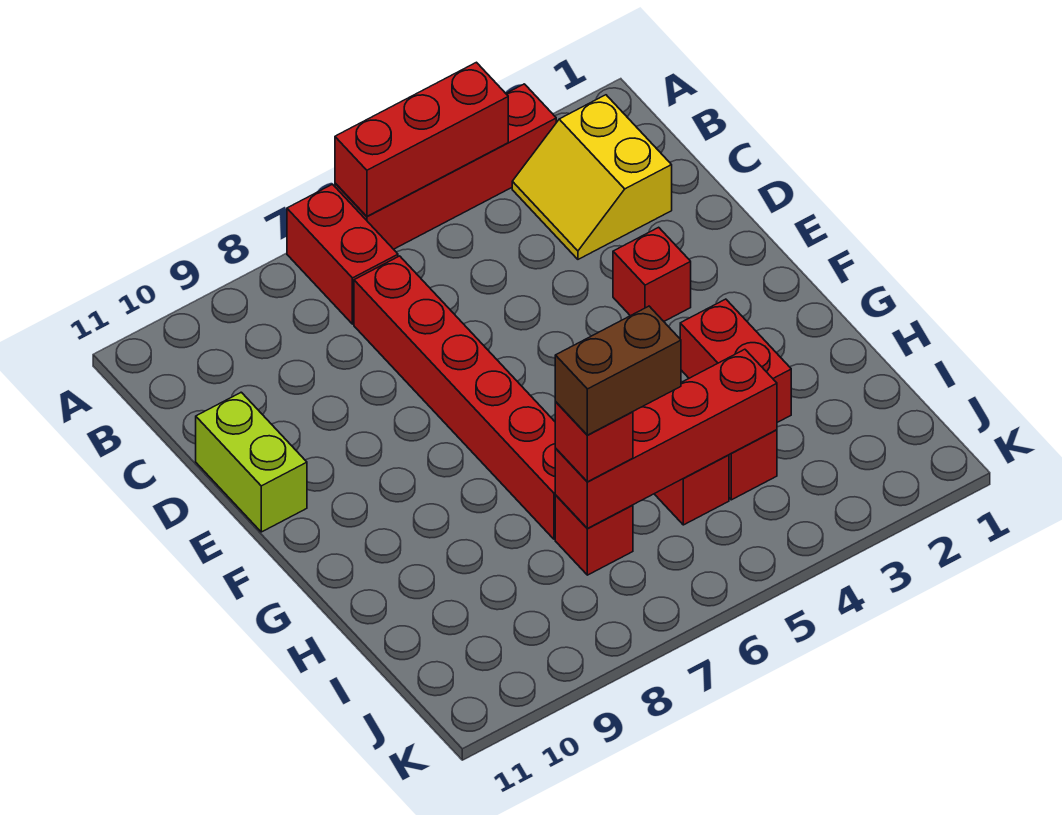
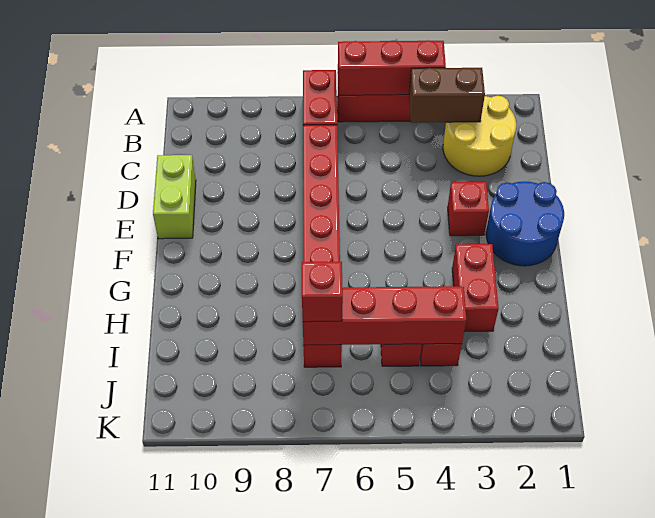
yellow 2x2 slope [512,95,672,259] -> yellow 2x2 round brick [443,96,516,176]
none -> blue 2x2 round brick [486,181,564,266]
brown 1x2 brick [555,306,681,435] -> brown 1x2 brick moved to [409,68,485,123]

